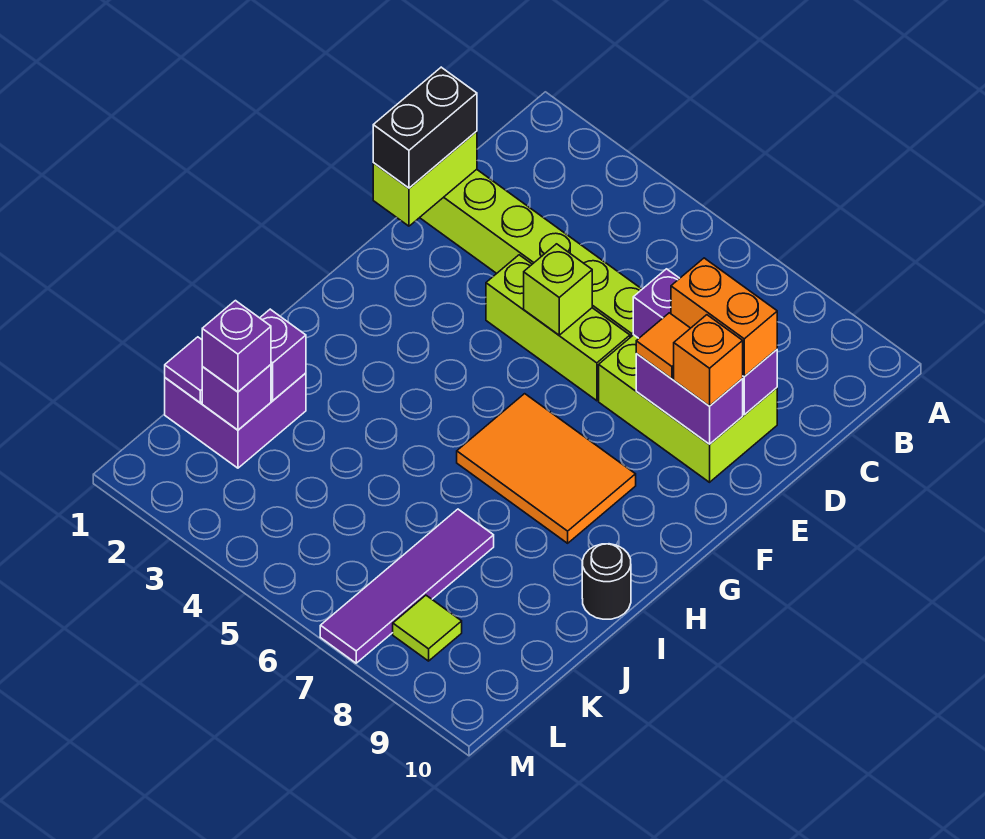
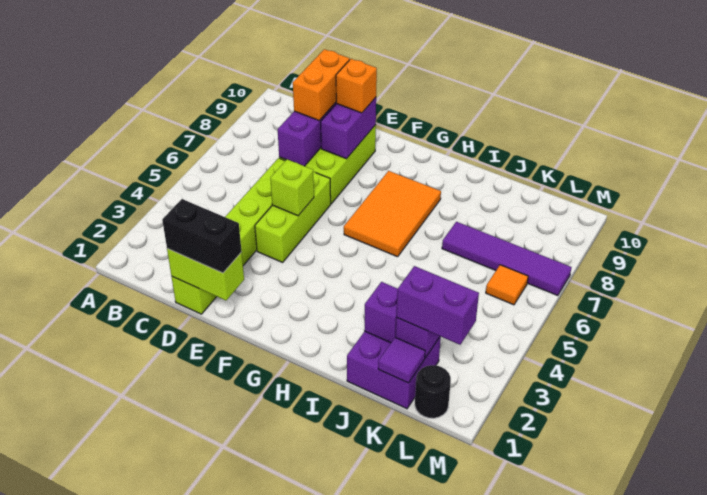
orange 1x1 tile [636,313,690,379] -> orange 1x1 tile moved to [486,265,528,305]
black 1x1 round brick [582,544,631,619] -> black 1x1 round brick moved to [415,365,451,418]
purple 1x1 brick [202,301,271,392] -> purple 1x2 brick [397,266,479,345]
lime 1x1 tile [393,595,462,661] -> none

